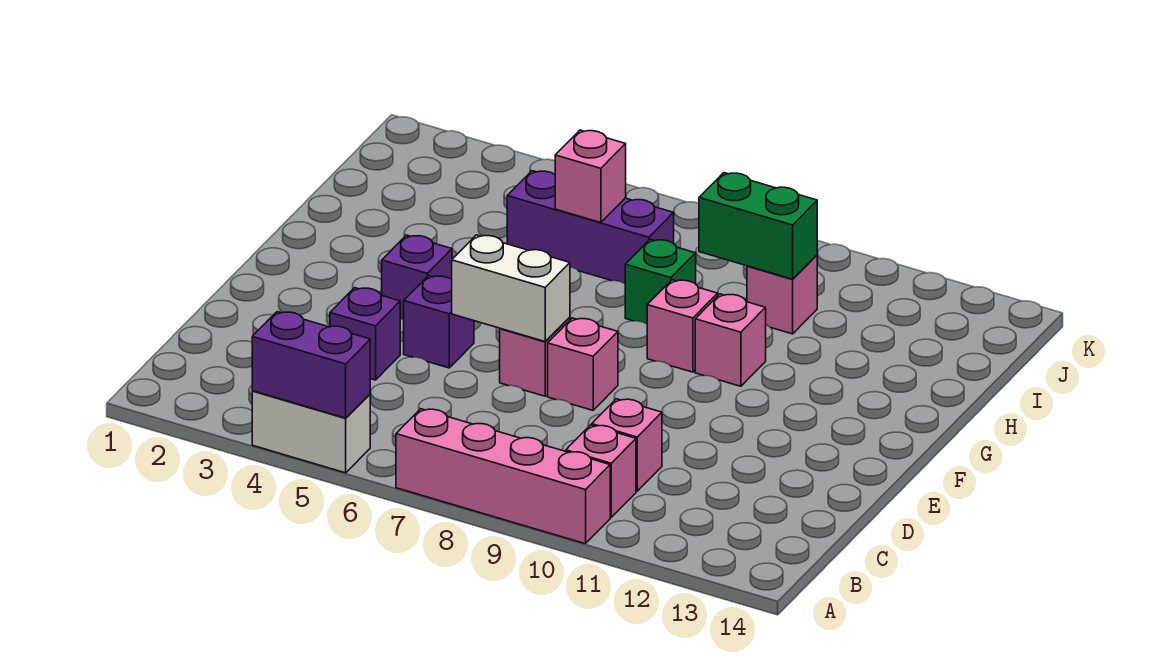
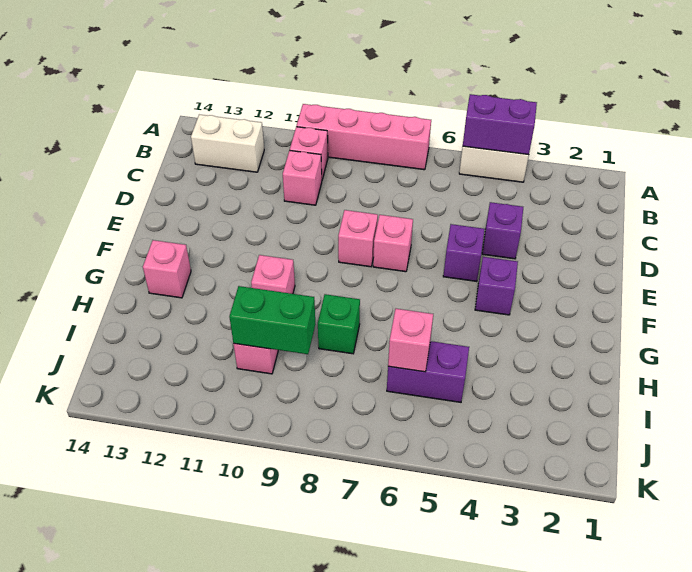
white 1x2 brick [452,235,570,341] -> white 1x2 brick moved to [191,115,264,172]
pink 1x1 brick [647,280,718,372] -> pink 1x1 brick moved to [143,240,191,298]
purple 1x3 brick [507,171,674,283] -> purple 1x2 brick [387,341,469,402]

